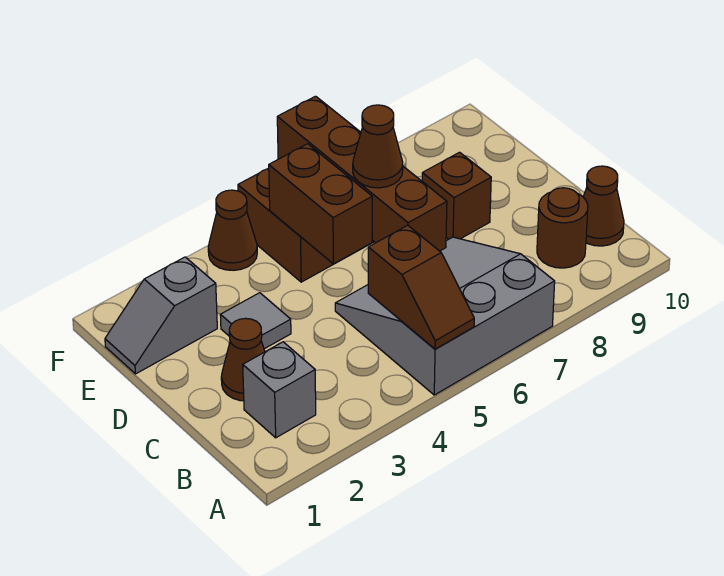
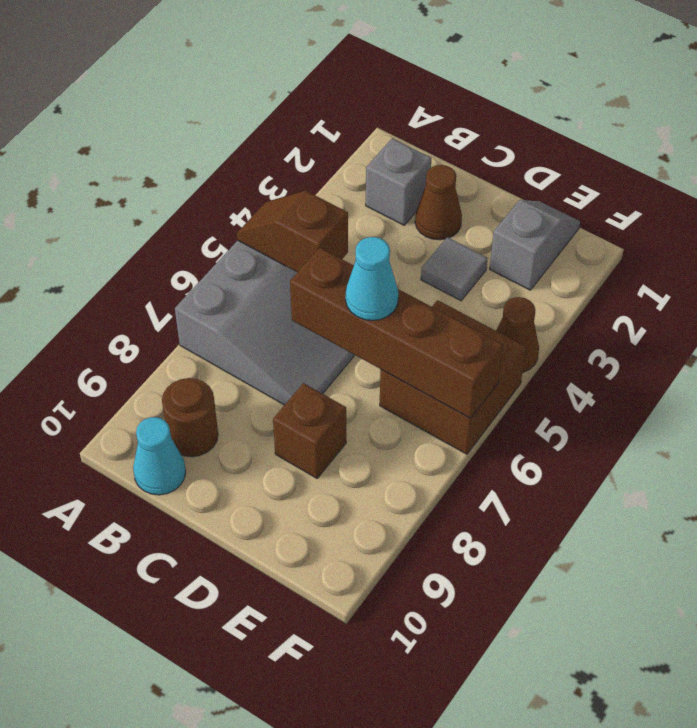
brown 1x1 cone [583,166,624,246] -> cyan 1x1 cone [133,417,186,495]
brown 1x2 brick [269,144,372,264] -> none
brown 1x1 cone [353,105,403,188] -> cyan 1x1 cone [346,237,398,320]

